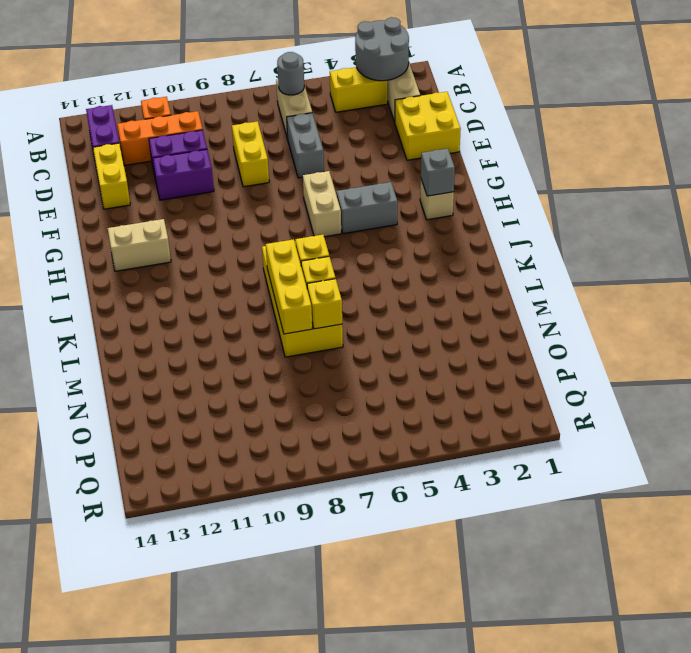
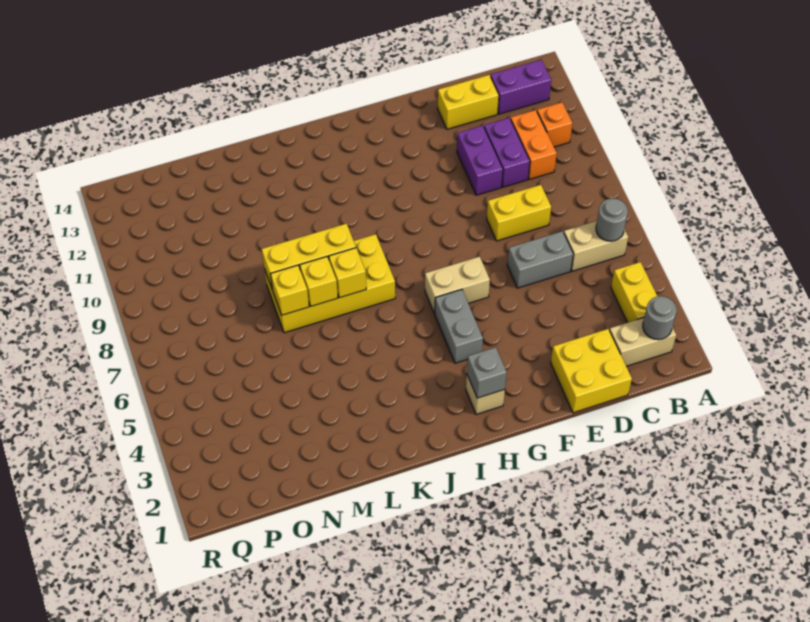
grey 2x2 round brick [355,17,409,81] -> grey 1x1 round brick [643,296,677,340]
orange 1x3 brick [117,111,203,165] -> orange 1x2 brick [511,110,557,179]
tan 1x2 brick [108,219,171,271] -> none

